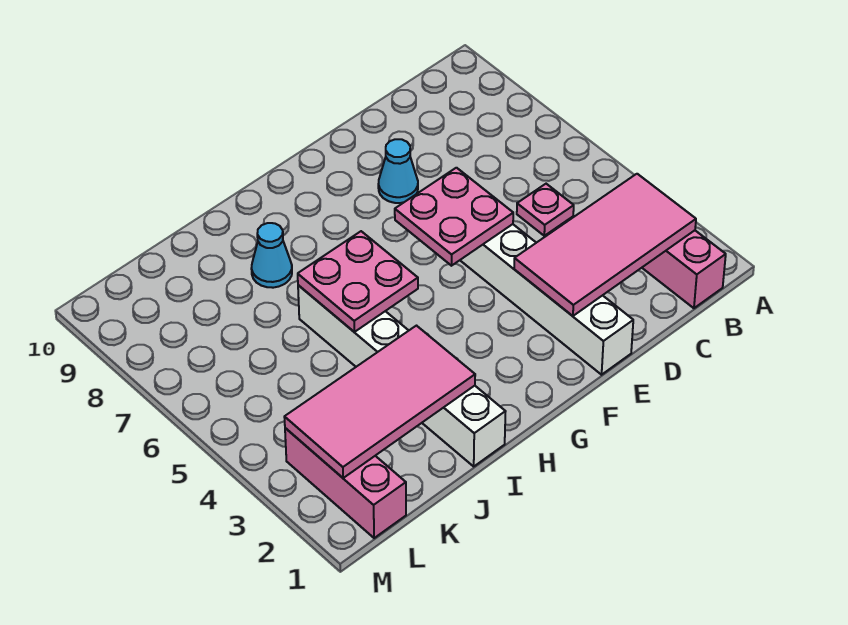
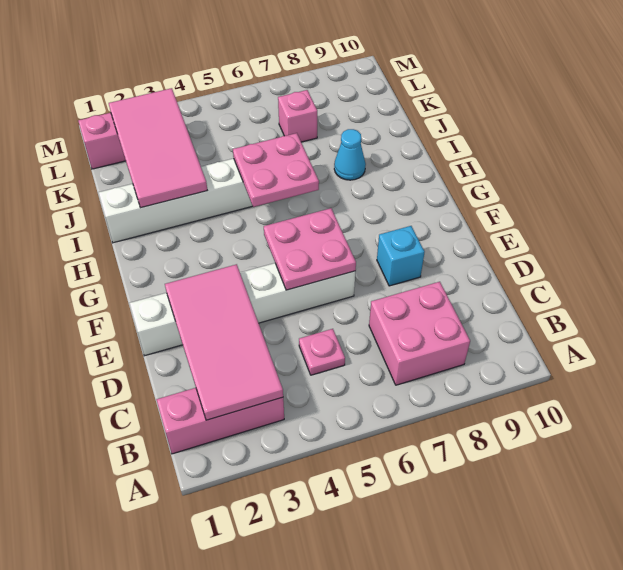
none -> pink 2x2 brick [369,282,470,385]
cyan 1x1 cone [378,139,418,203] -> cyan 1x1 brick [377,226,424,286]
none -> pink 1x1 brick [278,90,317,142]

